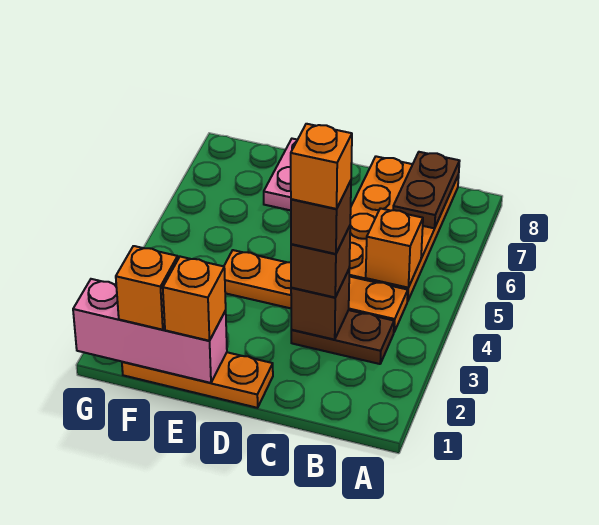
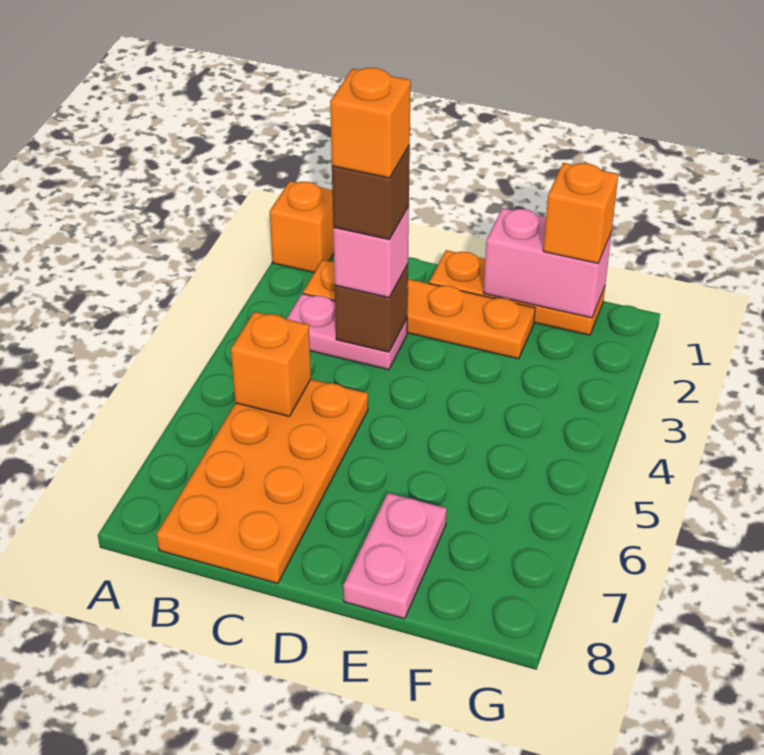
brown 1x2 plate [291,310,394,364] -> pink 1x2 plate [287,294,407,370]
orange 1x4 plate [224,250,408,332] -> orange 1x4 plate moved to [303,260,535,359]
brown 1x2 plate [393,152,460,228] -> none
brown 1x1 brick [291,226,350,297] -> pink 1x1 brick [333,206,409,297]
pink 1x3 brick [73,279,227,383] -> pink 1x2 brick [484,208,612,318]
orange 1x1 brick [163,257,226,341] -> orange 1x1 brick moved to [270,181,334,273]

